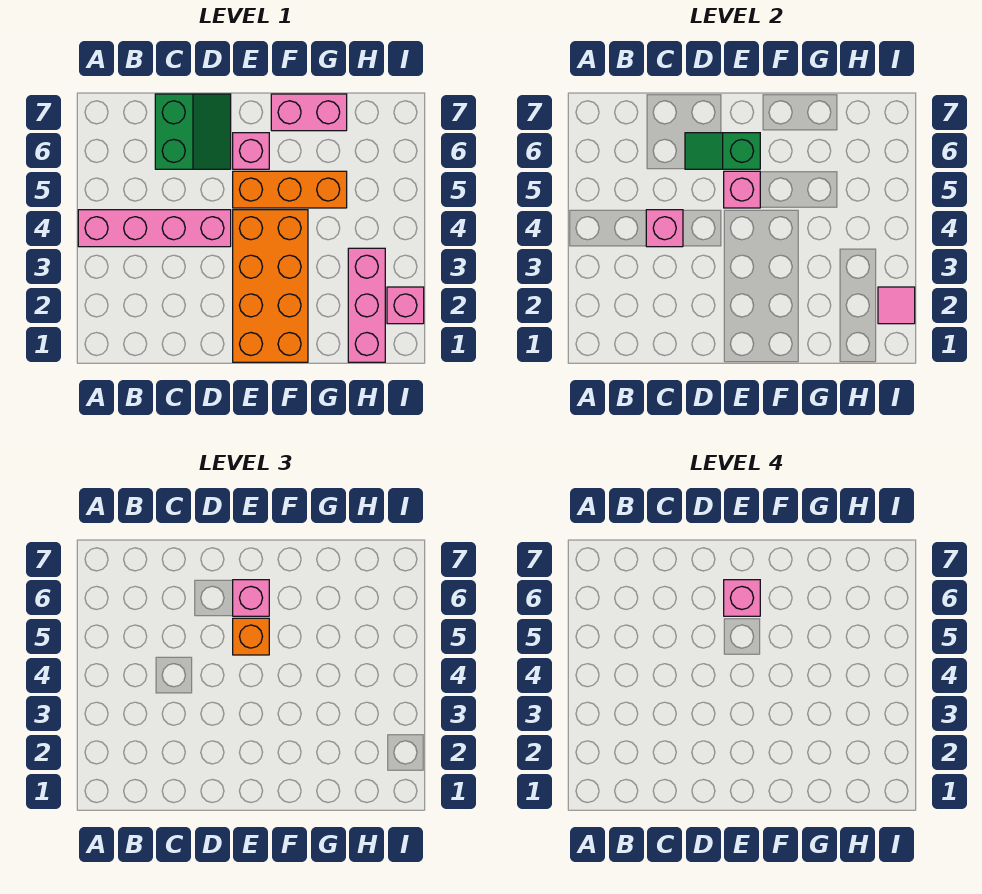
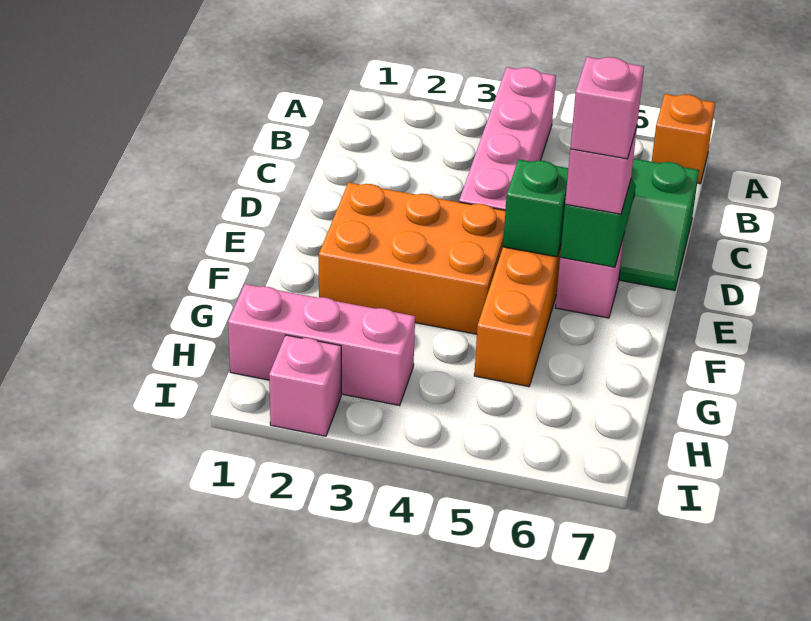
pink 1x1 brick [646,210,683,247] -> none
orange 2x4 brick [233,210,308,362] -> orange 2x3 brick [319,182,505,334]
pink 1x1 brick [724,171,760,208] -> green 1x1 brick [503,159,568,257]
orange 1x1 brick [233,618,269,655] -> orange 1x1 brick moved to [652,94,715,184]
pink 1x2 brick [271,94,347,131] -> none
pink 1x1 tile [878,287,915,324] -> none

